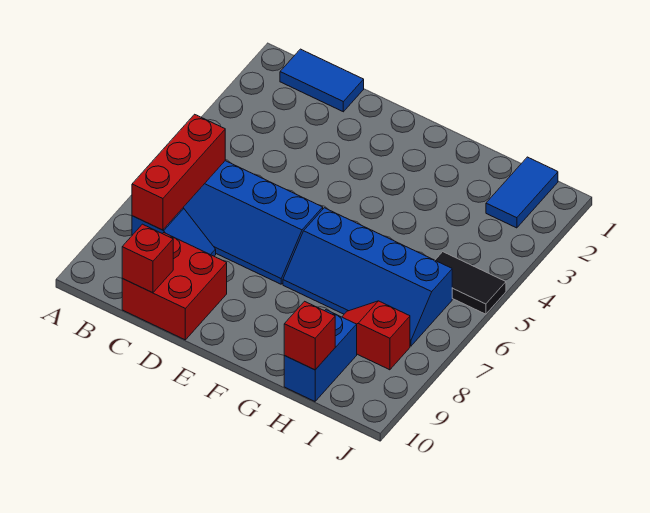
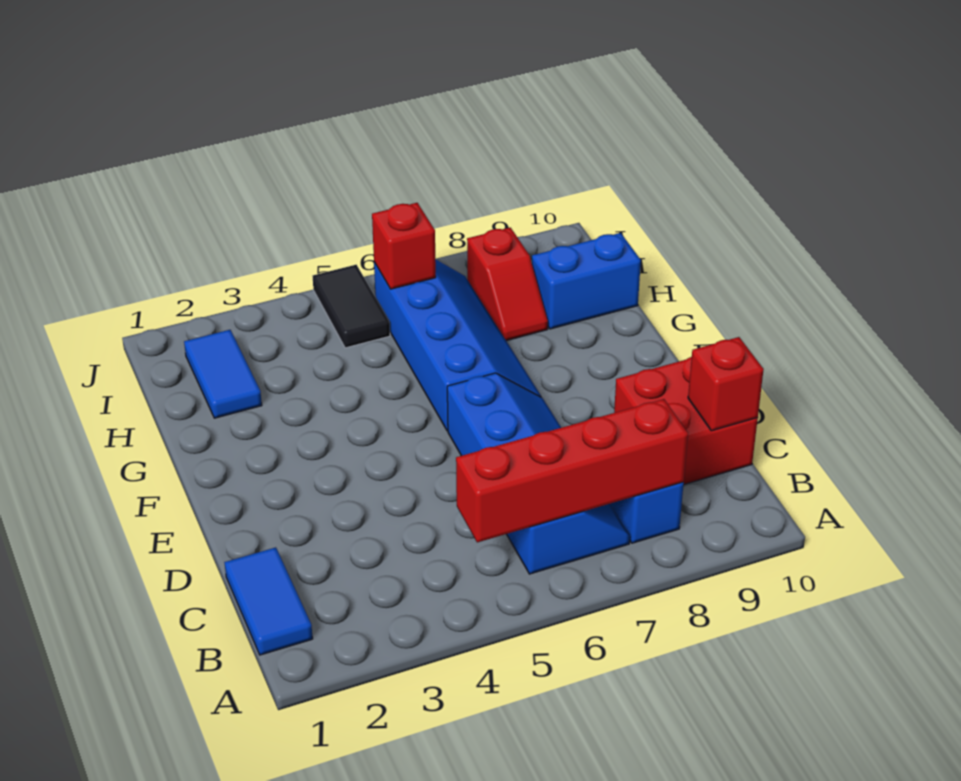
red 1x3 brick [132,114,225,230] -> red 1x4 brick [456,399,688,542]
red 1x1 brick [284,301,335,370] -> red 1x1 brick moved to [372,203,436,289]
blue 1x2 tile [486,157,558,228] -> blue 1x2 tile turned to [184,330,262,418]

